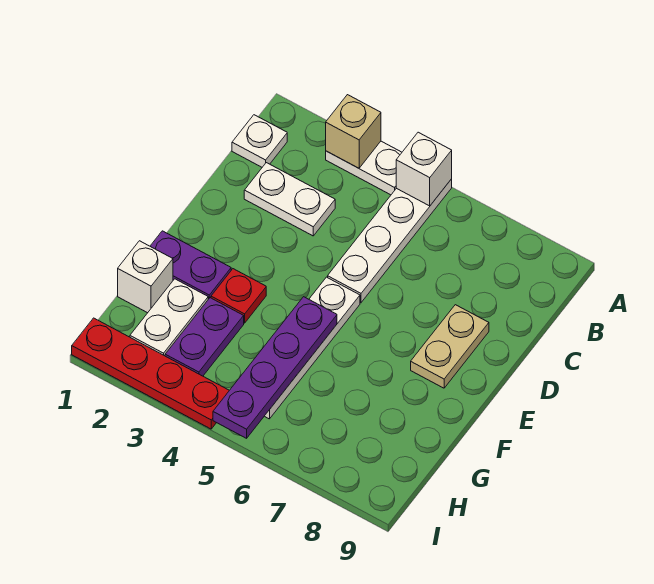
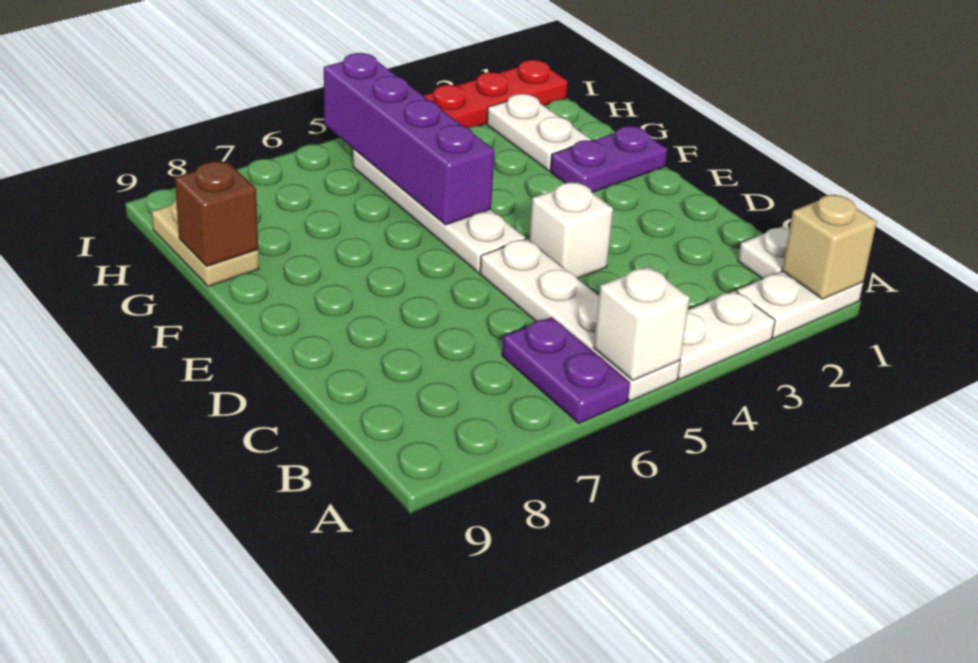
tan 1x1 brick [326,95,381,168] -> tan 1x1 brick moved to [782,194,877,299]
white 1x2 plate [244,163,335,236] -> white 1x2 plate moved to [737,271,863,338]
tan 1x2 plate [411,305,489,388] -> tan 1x2 plate moved to [152,200,259,287]
red 1x1 plate [211,269,266,323] -> none
purple 1x4 plate [213,297,337,438] -> purple 1x4 brick [324,53,494,225]
white 1x1 brick [118,241,173,313] -> white 1x1 brick moved to [529,182,613,279]
purple 1x2 plate [165,298,244,376] -> purple 1x2 plate moved to [502,317,630,423]
none -> brown 1x1 brick [175,162,258,266]

